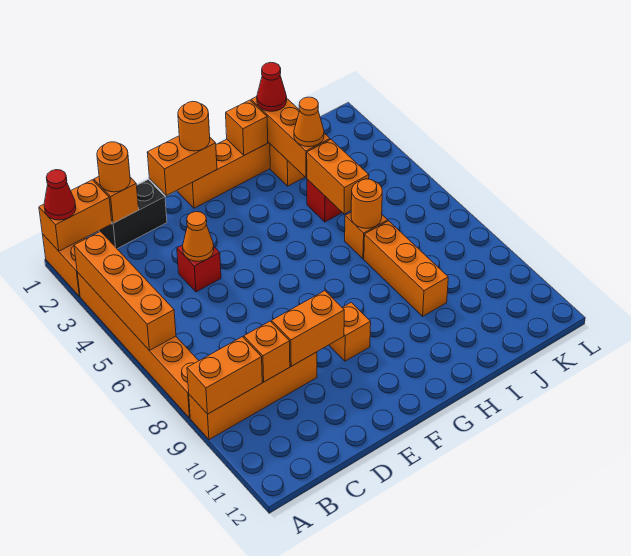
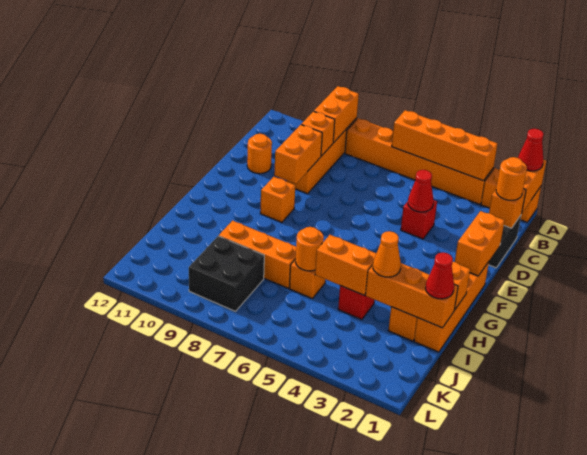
orange 1x1 cone [183,212,214,261] -> red 1x1 cone [408,170,434,212]
orange 1x1 round brick [178,101,210,151] -> orange 1x1 round brick moved to [247,134,272,174]
none -> black 2x2 brick [189,236,264,311]

